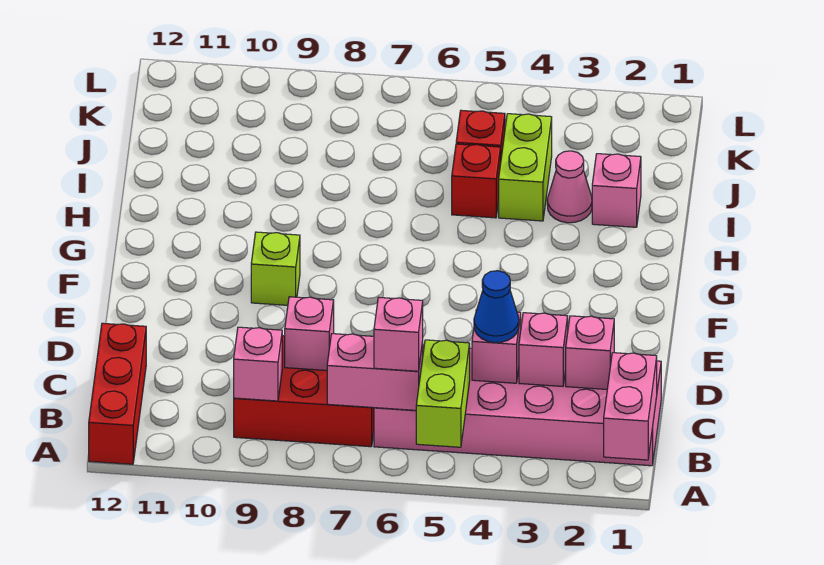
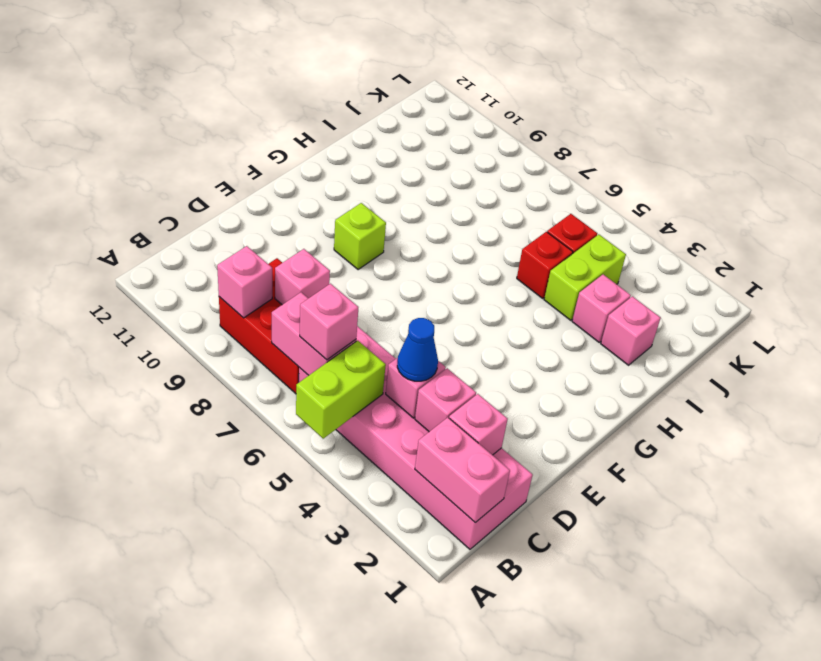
pink 1x2 brick [604,353,657,460] -> pink 1x2 brick turned to [415,417,510,523]
red 1x3 brick [89,323,146,464] -> none
pink 1x1 cone [547,151,592,223] -> pink 1x1 brick [572,275,631,342]

